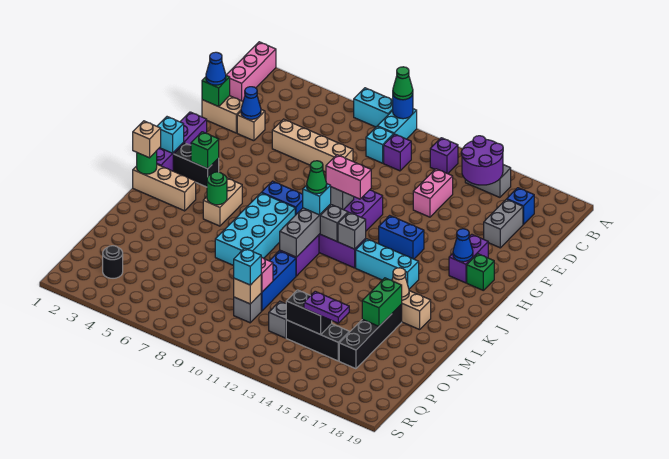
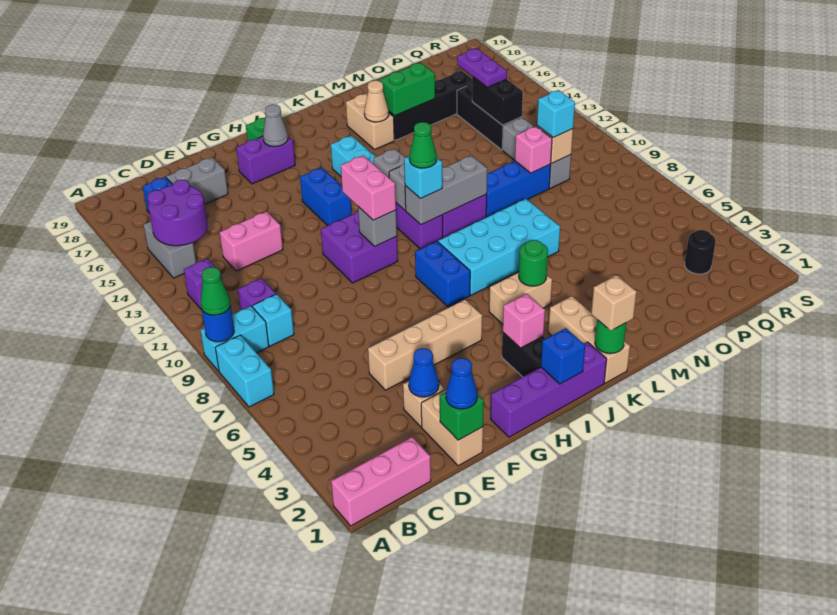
tan 1x4 brick [272,119,353,172] -> tan 1x4 brick turned to [368,300,482,390]
blue 1x1 cone [453,229,473,262] -> grey 1x1 cone [263,104,288,147]
cyan 1x1 brick [157,117,184,153] -> blue 1x1 brick [541,328,585,384]
green 1x1 brick [191,132,219,169] -> pink 1x1 brick [503,294,545,348]

